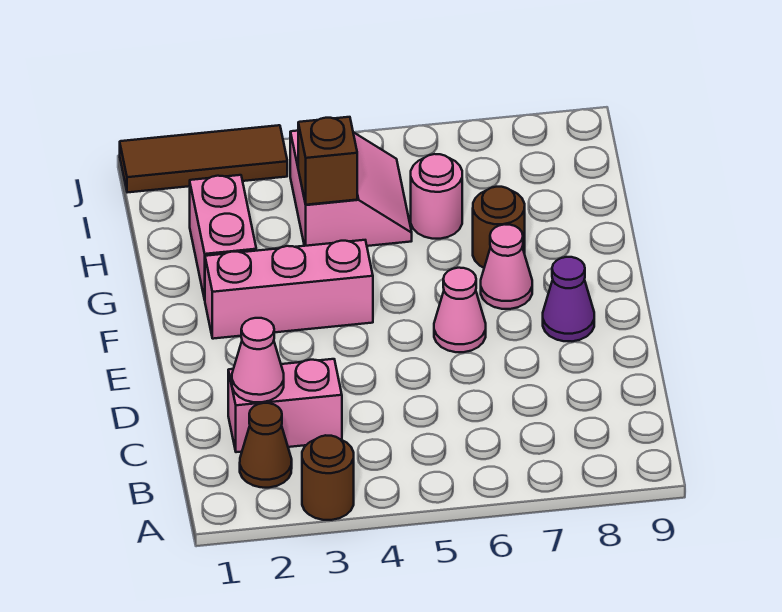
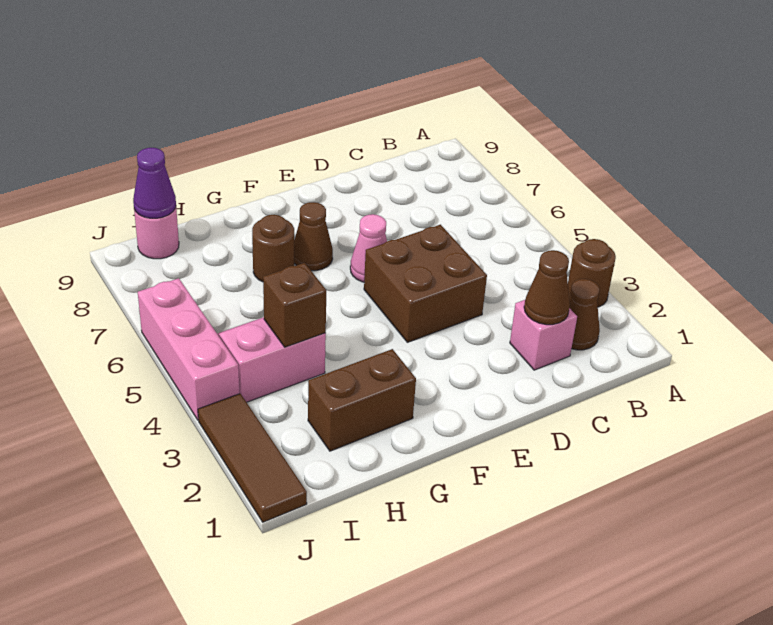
pink 1x2 brick [228,359,342,452] -> pink 1x1 brick [510,300,577,370]
pink 1x1 cone [232,318,284,402] -> brown 1x1 cone [524,250,570,325]
none -> brown 2x2 brick [364,225,487,342]
purple 1x1 cone [543,257,594,341] -> purple 1x1 cone moved to [133,148,176,218]
pink 1x3 brick [205,240,373,339] -> pink 1x3 brick moved to [138,278,239,420]
pink 1x1 cone [481,224,532,309] -> brown 1x1 cone [294,202,333,271]
pink 1x2 brick [190,175,256,300] -> brown 1x2 brick [308,349,416,451]
pink 1x1 round brick [411,154,462,239] -> pink 1x1 round brick moved to [134,208,179,259]

